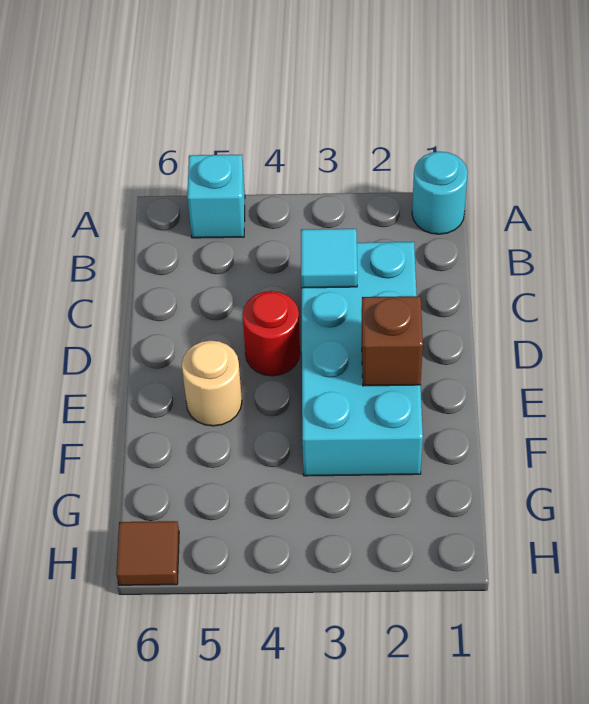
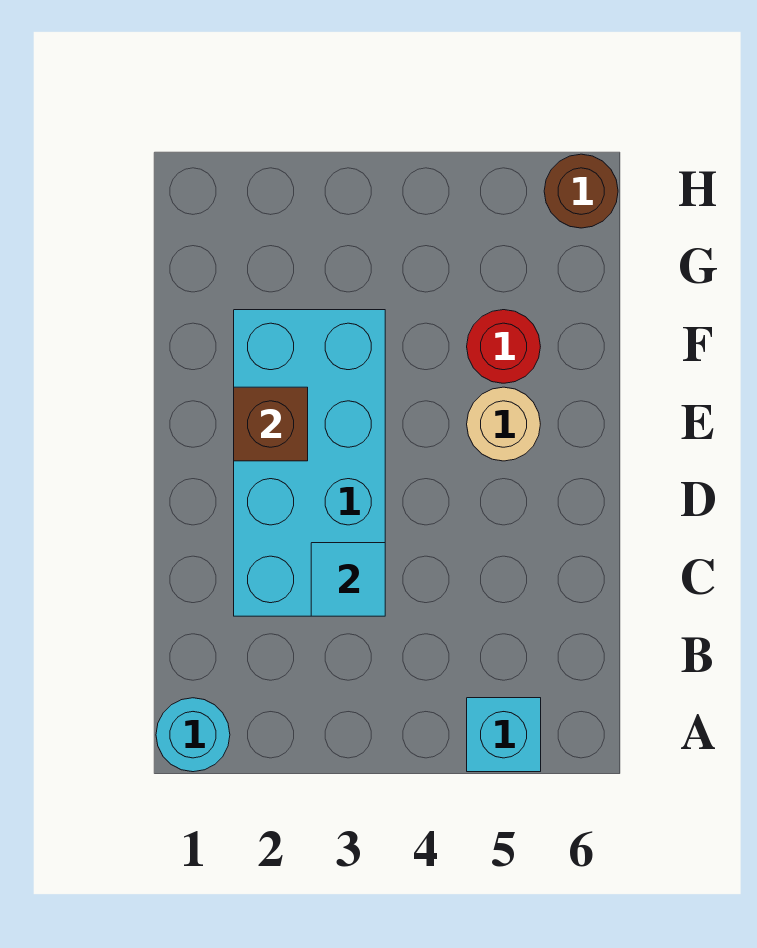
red 1x1 round brick [243,291,300,376] -> red 1x1 round brick moved to [467,310,540,383]
brown 1x1 tile [116,521,179,585] -> brown 1x1 round brick [544,154,618,228]

